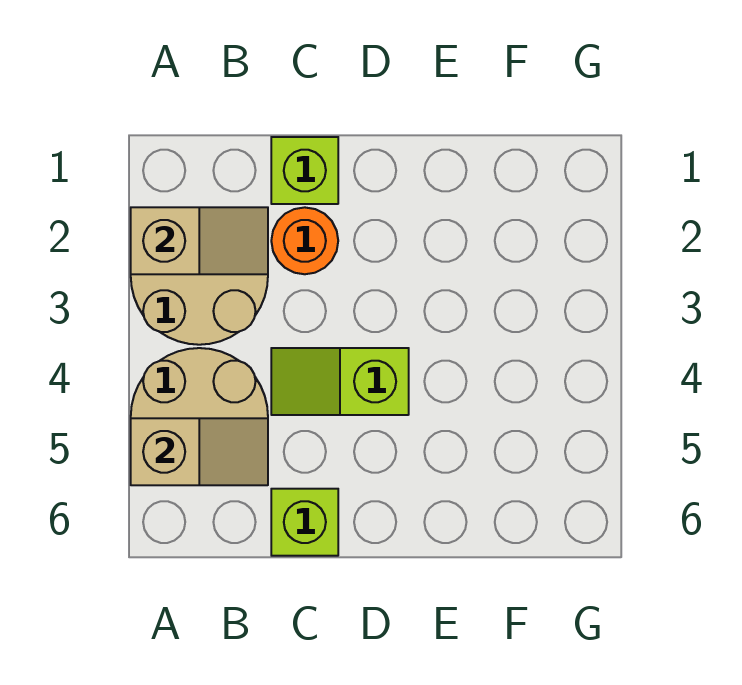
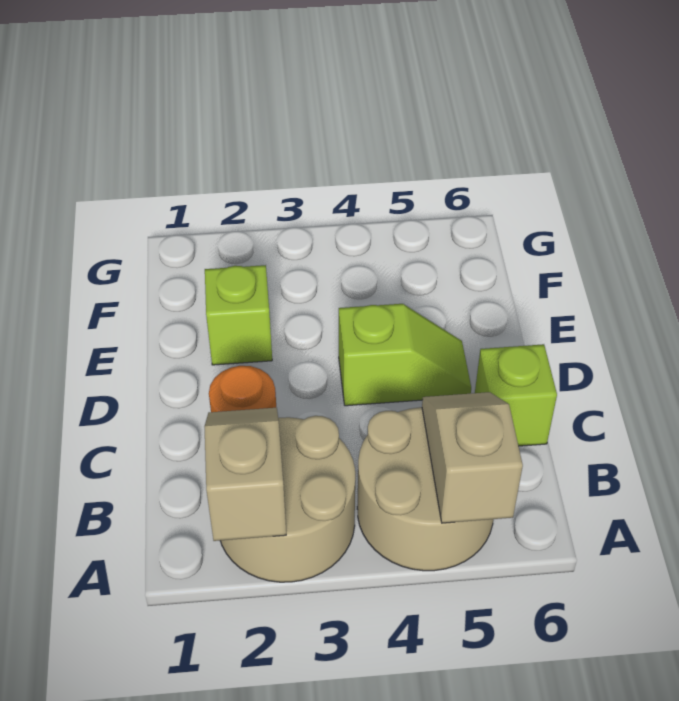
lime 1x1 brick [271,137,338,204] -> lime 1x1 brick moved to [205,265,272,365]
lime 1x2 slope [271,348,409,415] -> lime 1x2 slope turned to [339,304,471,406]

